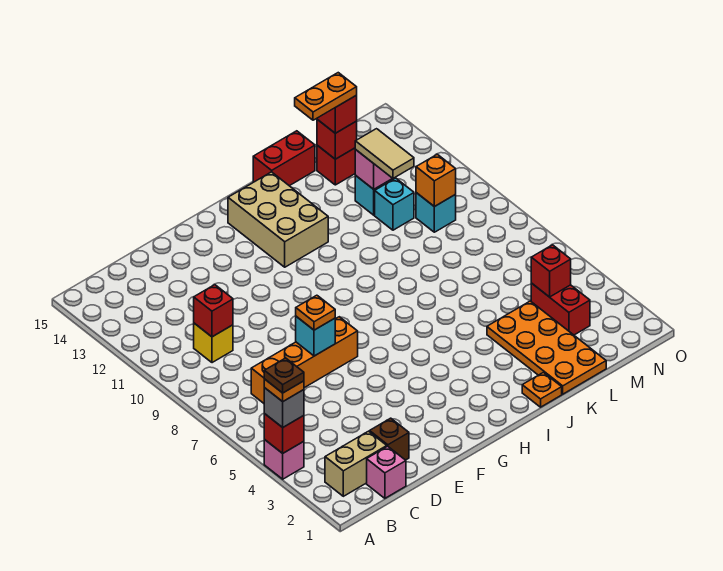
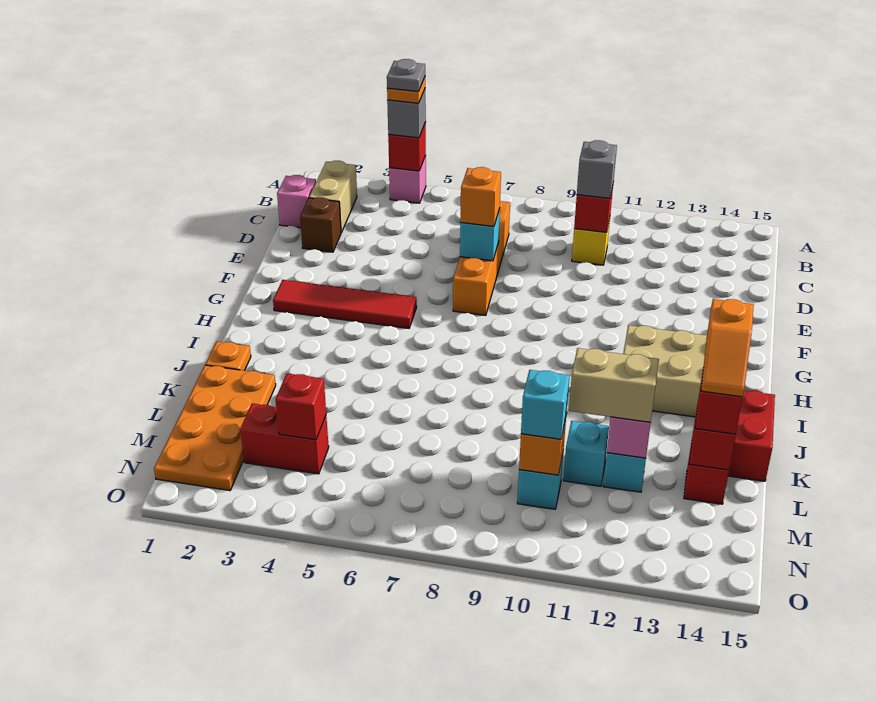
brown 1x1 plate [264,358,304,393] -> grey 1x1 plate [387,59,425,92]
none -> grey 1x1 brick [577,140,617,198]
orange 1x1 plate [296,295,335,330] -> orange 1x1 brick [460,167,501,226]
none -> red 1x4 tile [273,280,417,328]
orange 2x4 plate [487,301,606,394] -> orange 2x4 plate turned to [154,365,276,491]
orange 1x2 plate [295,73,357,120] -> orange 1x2 slope [701,299,754,397]
tan 1x2 tile [355,129,414,178] -> tan 1x2 brick [569,348,659,422]
none -> cyan 1x1 brick [521,370,570,439]

